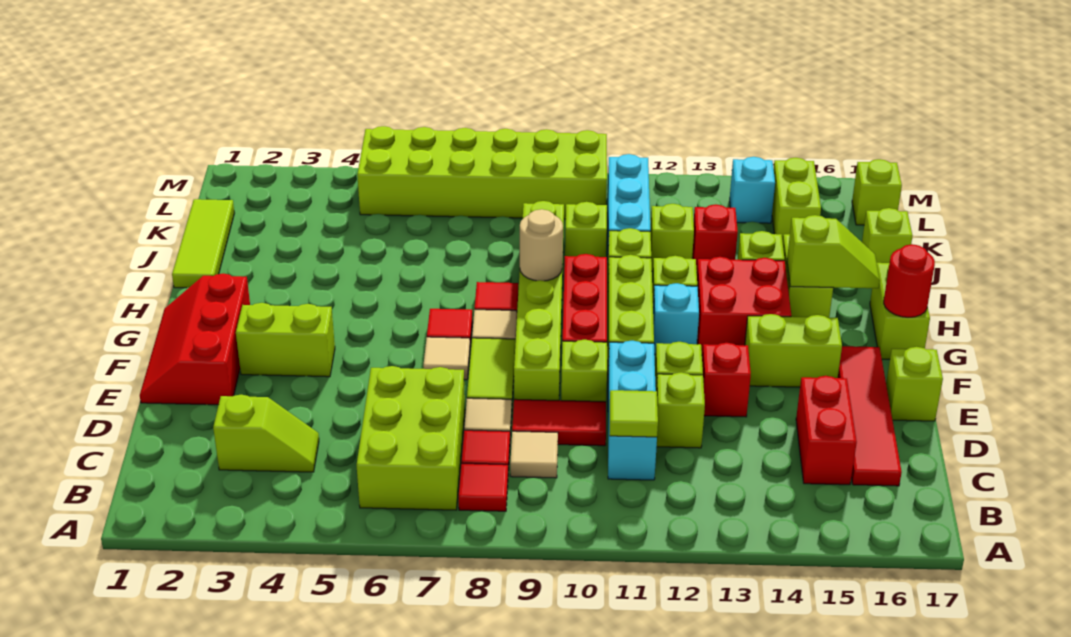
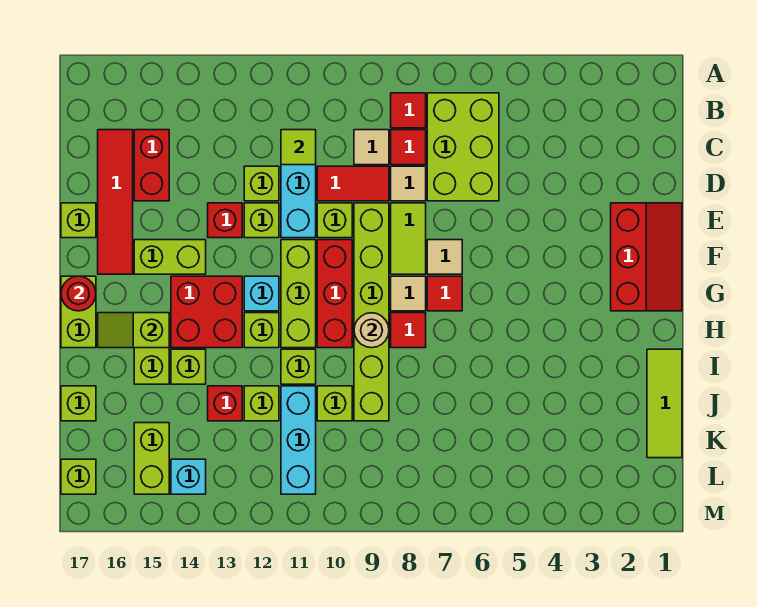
lime 1x2 slope [213,395,319,472] -> none
lime 1x2 brick [236,303,335,377] -> none
lime 2x6 brick [357,126,607,219] -> none

